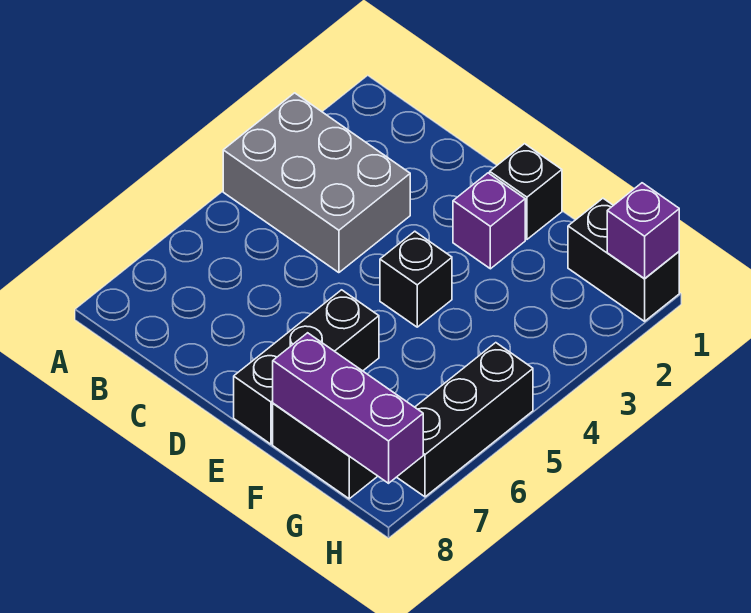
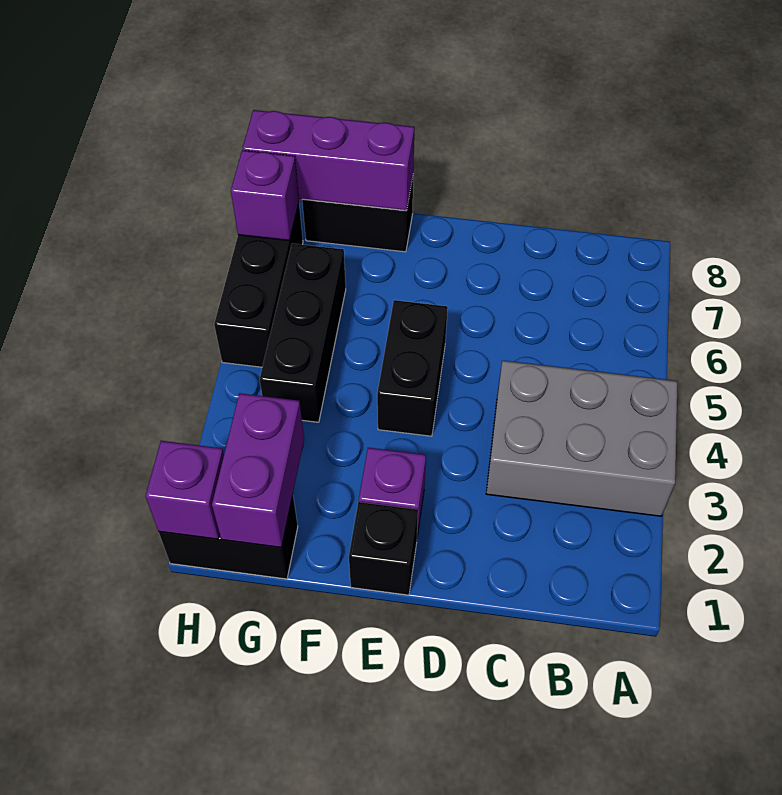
black 1x1 brick [380,231,452,327] -> black 1x2 brick [377,300,448,436]
black 1x3 brick [234,290,379,444] -> black 1x3 brick moved to [260,244,346,422]
none -> purple 1x2 brick [212,393,304,548]
none -> purple 1x1 brick [231,150,299,241]

